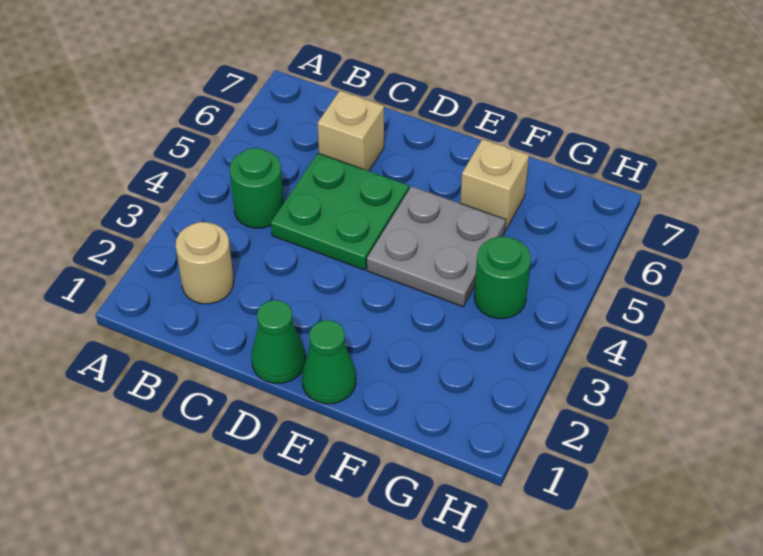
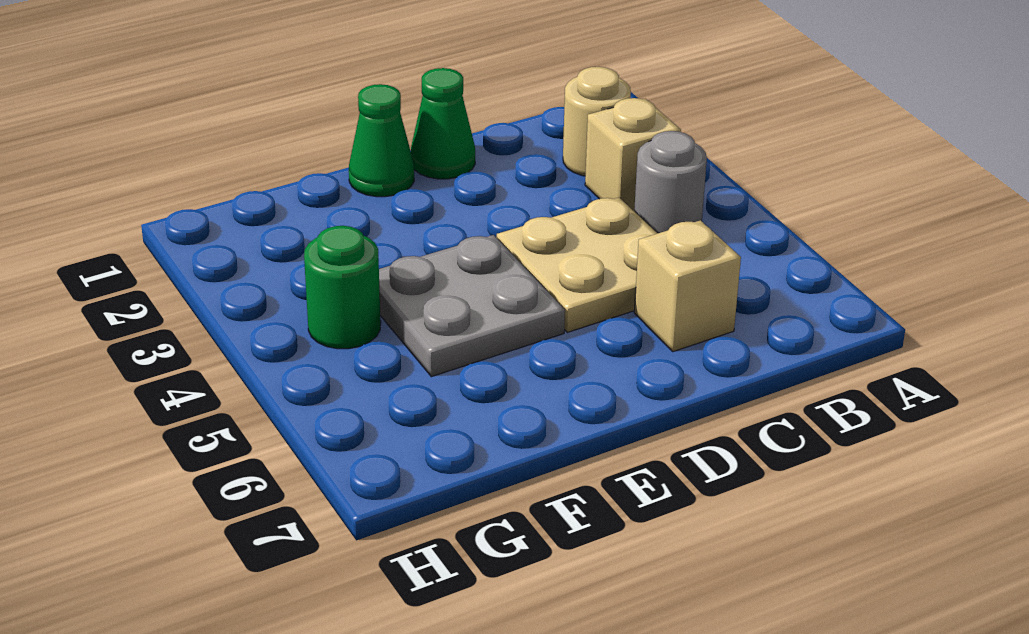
green 1x1 round brick [230,148,284,228] -> grey 1x1 round brick [634,131,707,233]
green 2x2 plate [271,153,409,270] -> tan 2x2 plate [497,197,657,332]
tan 1x1 brick [460,139,529,231] -> tan 1x1 brick moved to [585,98,681,211]

